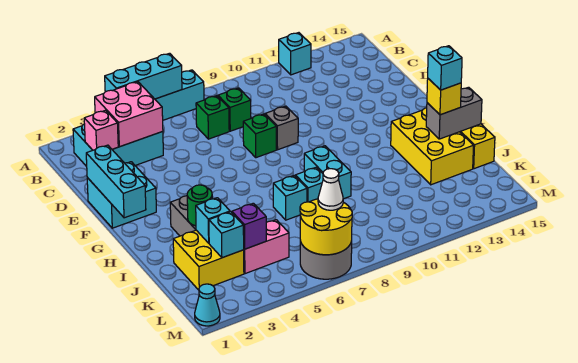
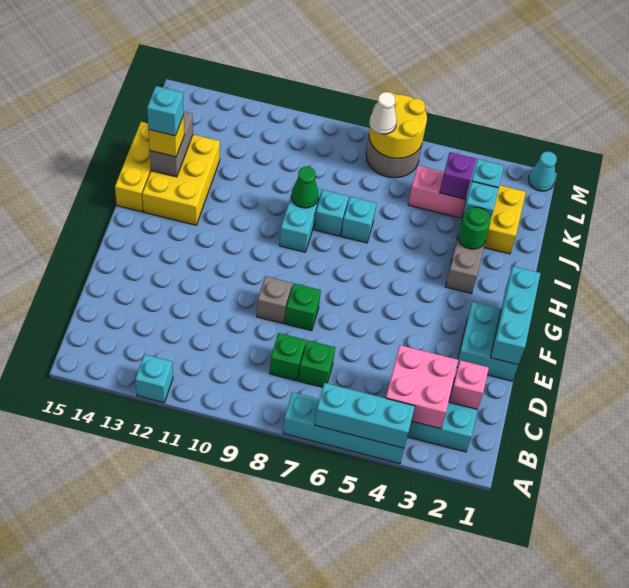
none -> green 1x1 cone [291,167,319,208]
grey 1x2 brick [426,87,482,139] -> grey 1x2 brick turned to [150,112,193,177]

